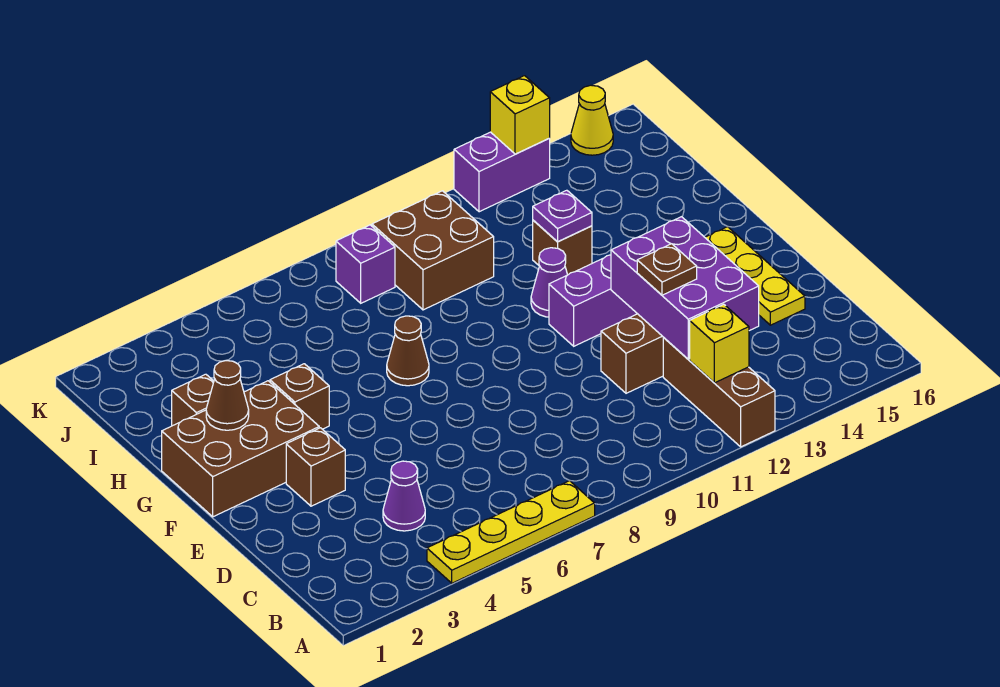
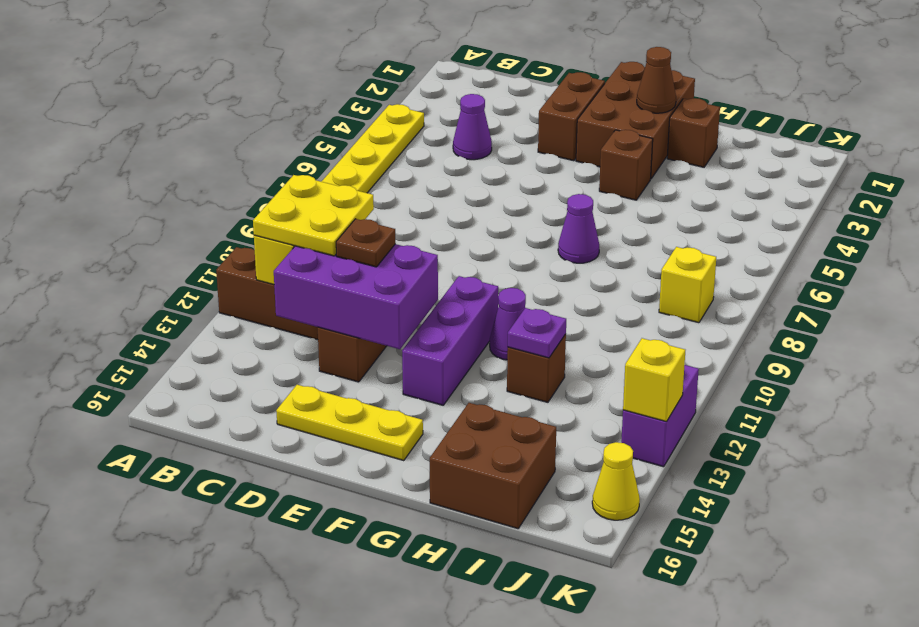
none -> yellow 2x2 plate [253,175,374,256]
brown 1x1 brick [286,428,345,506] -> brown 1x2 brick [538,72,605,161]
brown 1x1 cone [387,316,429,386] -> purple 1x1 cone [558,194,599,263]
brown 2x2 brick [372,191,494,310] -> brown 2x2 brick moved to [430,403,556,529]
purple 1x1 brick [336,225,395,303] -> yellow 1x1 brick [659,247,716,323]

